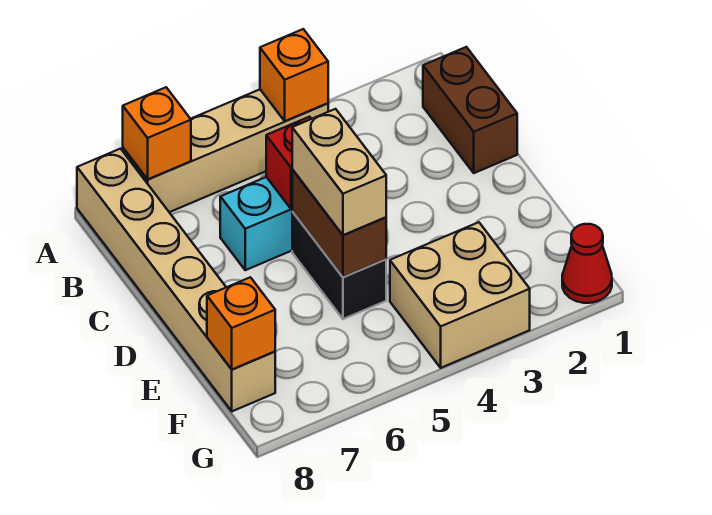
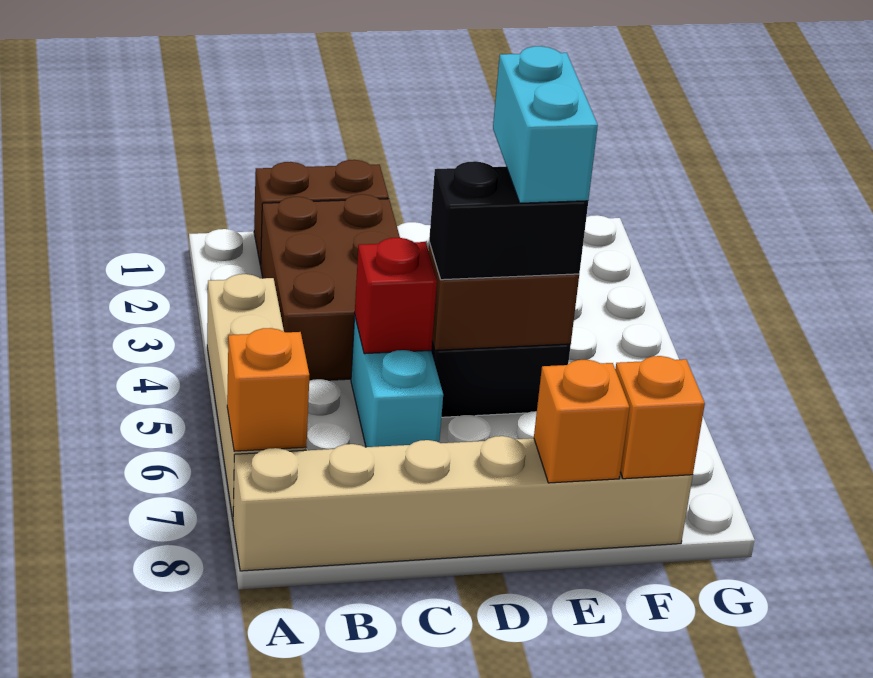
orange 1x1 brick [260,29,328,121] -> orange 1x1 brick moved to [534,360,630,483]
none -> brown 2x3 brick [261,194,400,381]
tan 1x2 brick [292,109,386,235] -> black 1x2 brick [429,161,588,280]
none -> cyan 1x2 brick [493,46,598,203]
tan 2x2 brick [390,222,530,368] -> none
red 1x1 cone [562,224,612,303] -> none

